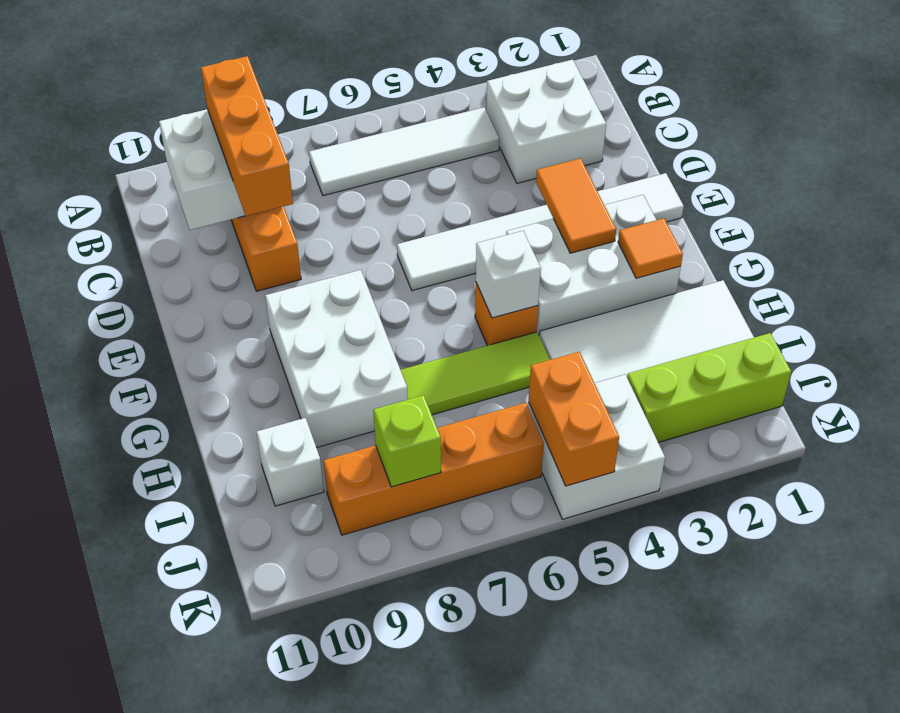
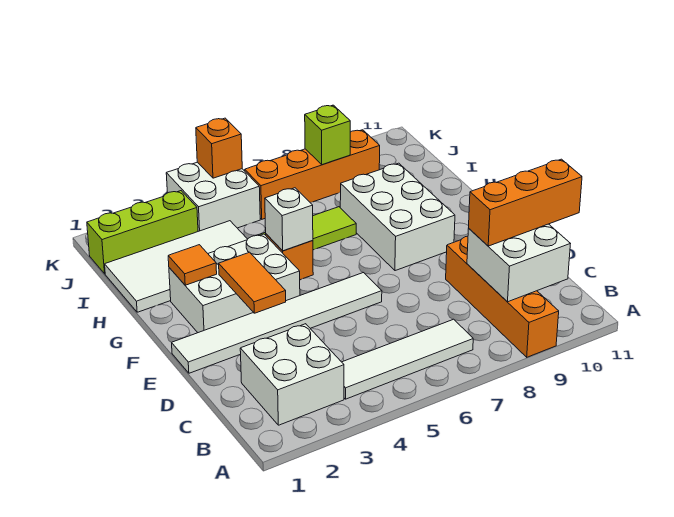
orange 1x3 brick [201,56,293,216] -> orange 1x3 brick turned to [469,159,582,246]
white 1x1 brick [257,418,324,506] -> none
orange 1x2 brick [529,352,619,486] -> orange 1x1 brick [196,118,242,178]

